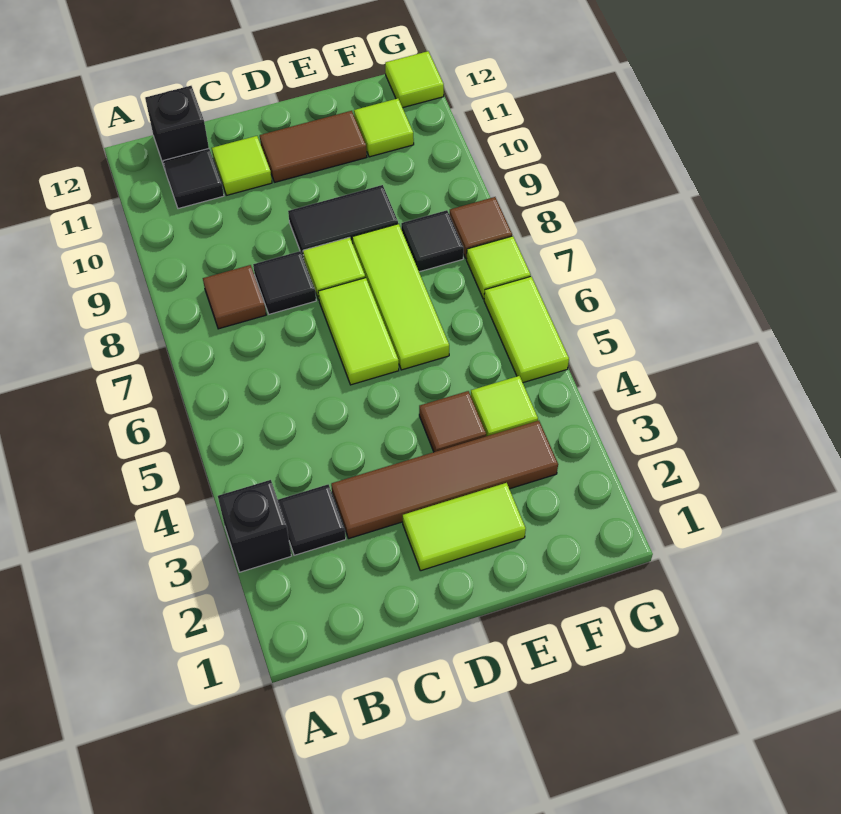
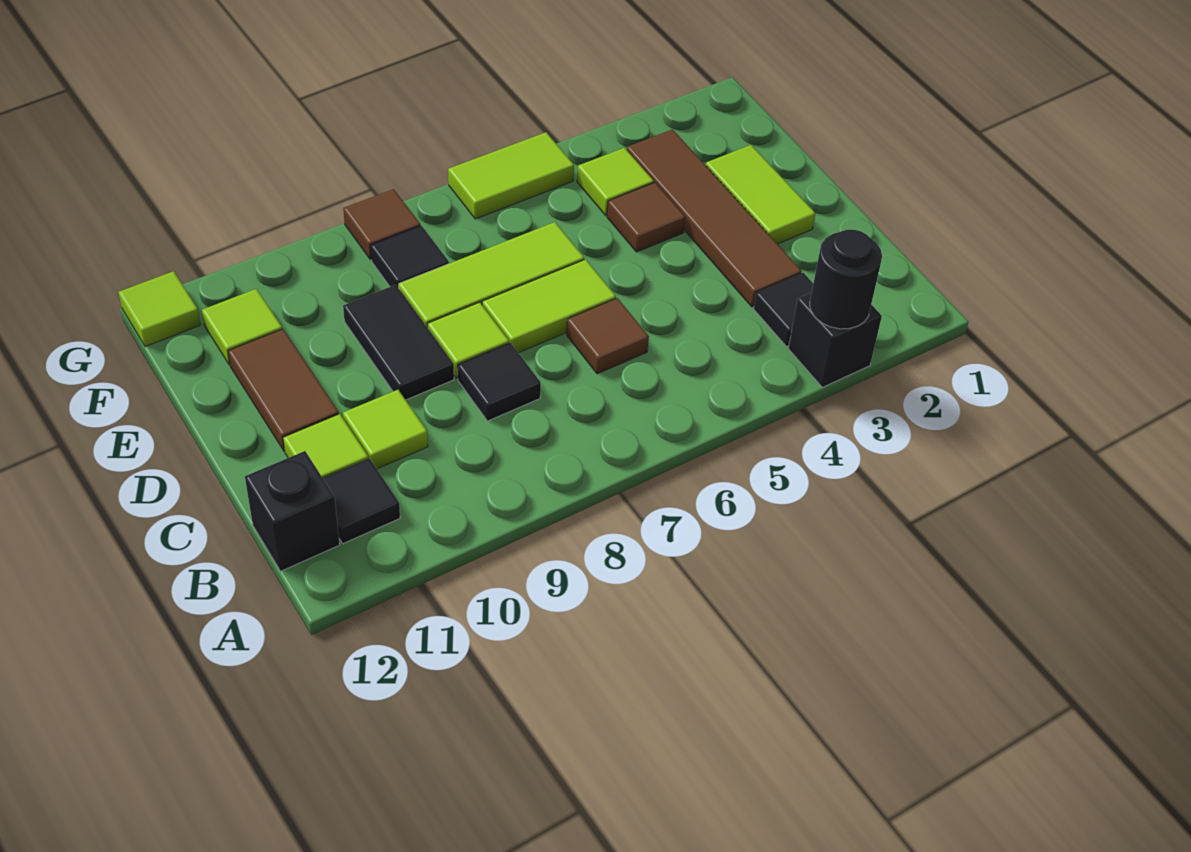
none -> black 1x1 round brick [810,230,882,329]
brown 1x1 tile [203,265,266,329] -> brown 1x1 tile moved to [567,298,649,374]
lime 1x1 tile [466,236,531,299] -> lime 1x1 tile moved to [343,390,428,469]

